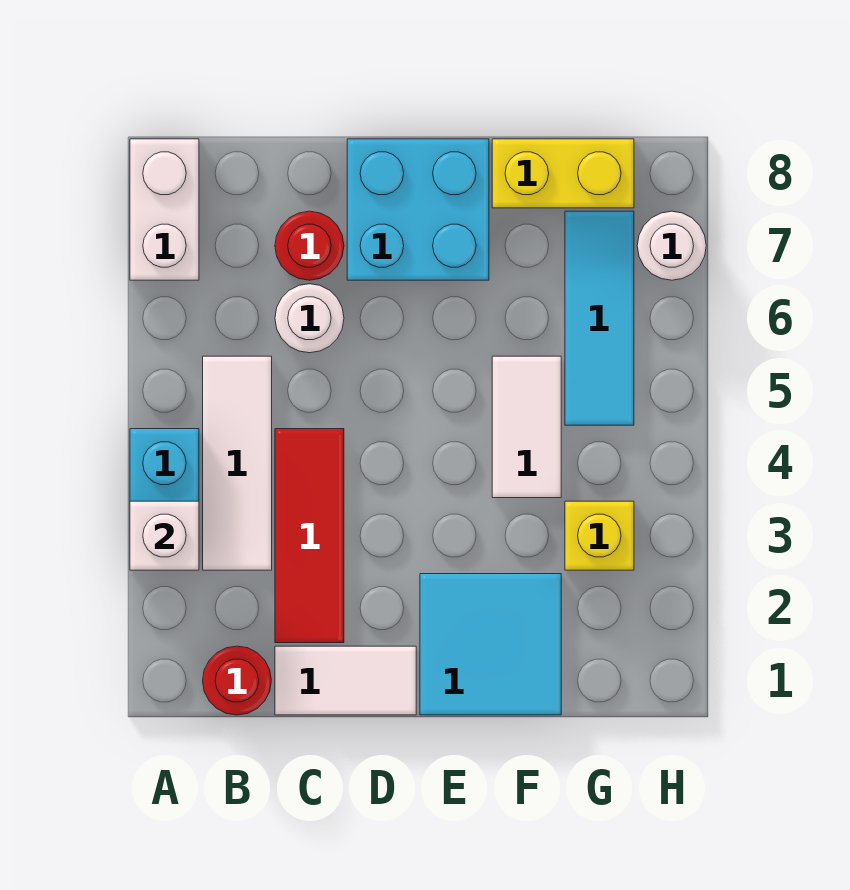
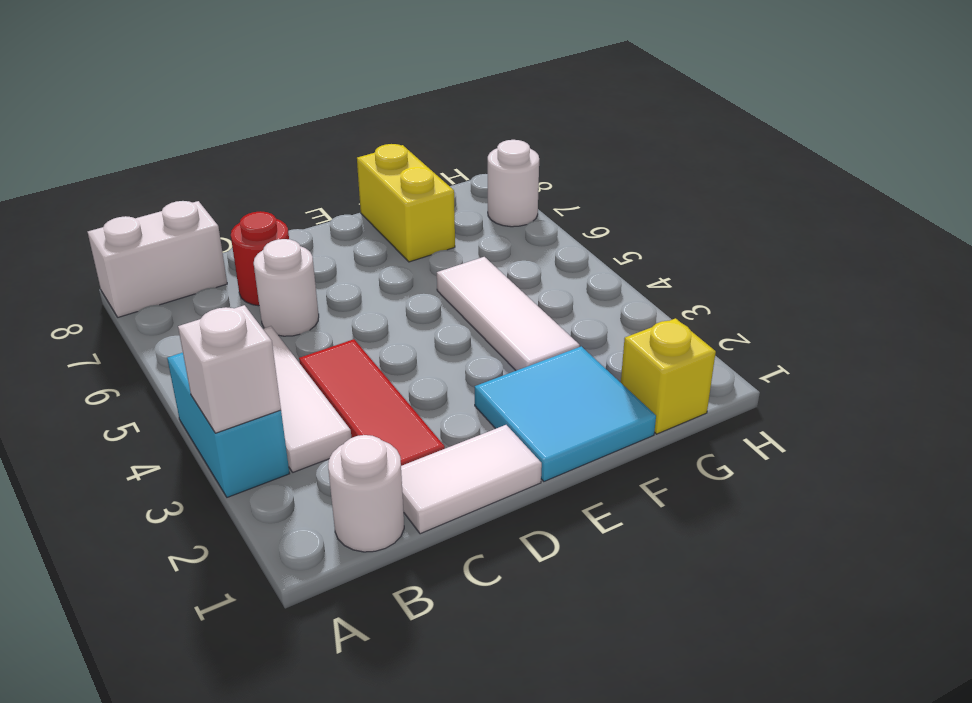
white 1x2 brick [130,139,199,280] -> white 1x2 brick turned to [88,201,227,317]
red 1x1 round brick [203,646,271,715] -> white 1x1 round brick [328,435,404,552]
cyan 2x2 brick [347,139,489,280] -> none
white 1x2 tile [492,356,561,498] -> white 1x3 tile [437,257,580,371]
yellow 1x2 brick [492,139,634,208] -> yellow 1x2 brick turned to [357,144,455,262]
yellow 1x1 brick [565,501,634,570] -> yellow 1x1 brick moved to [621,318,716,434]
cyan 1x3 tile [565,211,634,425] -> none

